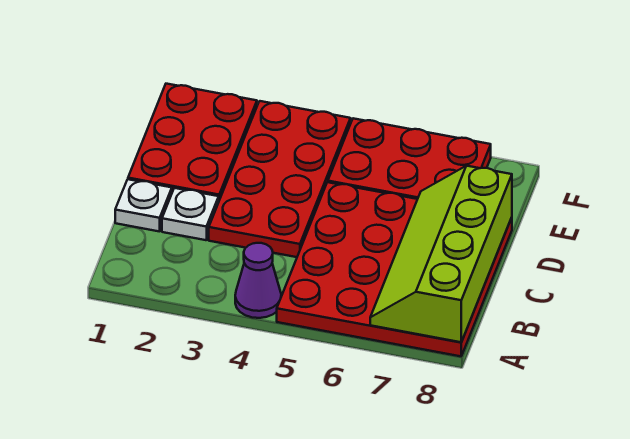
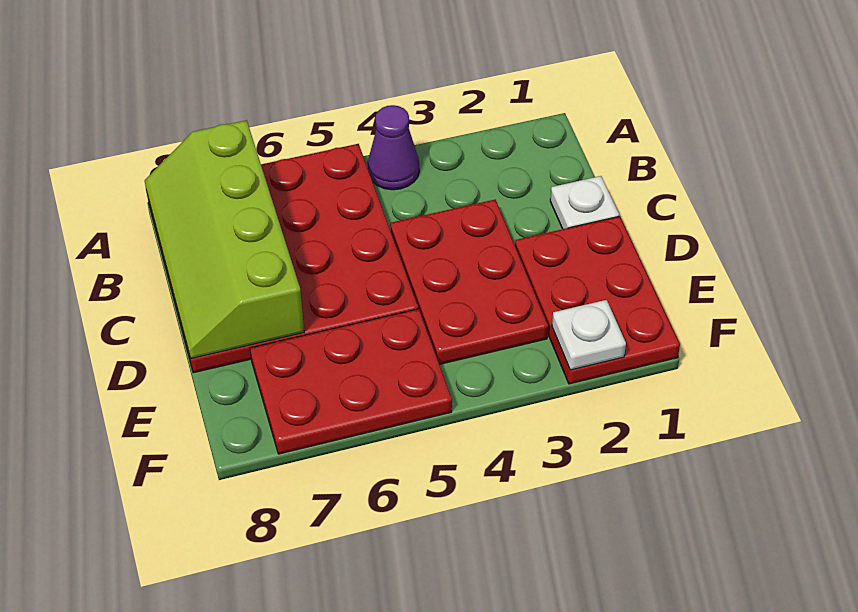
lime 2x4 slope [370,166,512,342] -> lime 2x4 slope turned to [145,120,304,359]
white 1x1 plate [162,188,219,240] -> white 1x1 plate moved to [552,300,626,370]
red 2x4 plate [209,101,351,257] -> red 2x3 plate [390,199,548,364]

